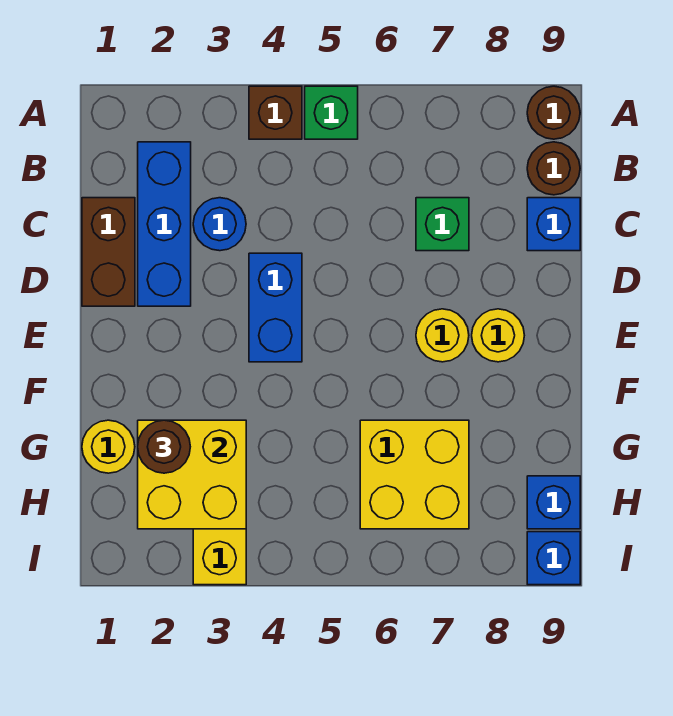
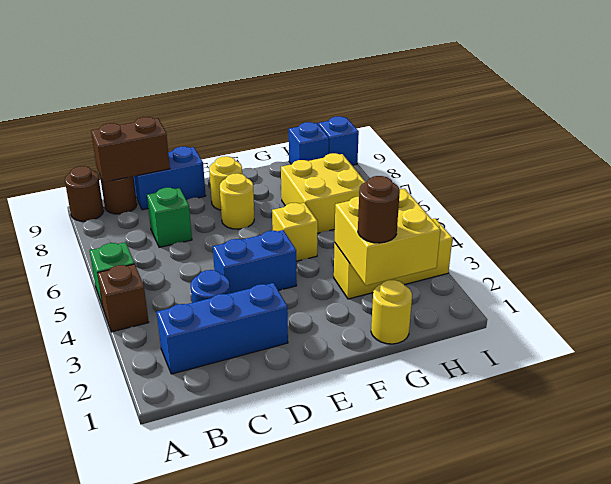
brown 1x2 brick [82,198,135,306] -> brown 1x2 brick moved to [91,117,170,182]
blue 1x1 brick [527,198,580,251] -> blue 1x2 brick [133,147,206,210]
none -> yellow 1x1 brick [272,203,318,261]

